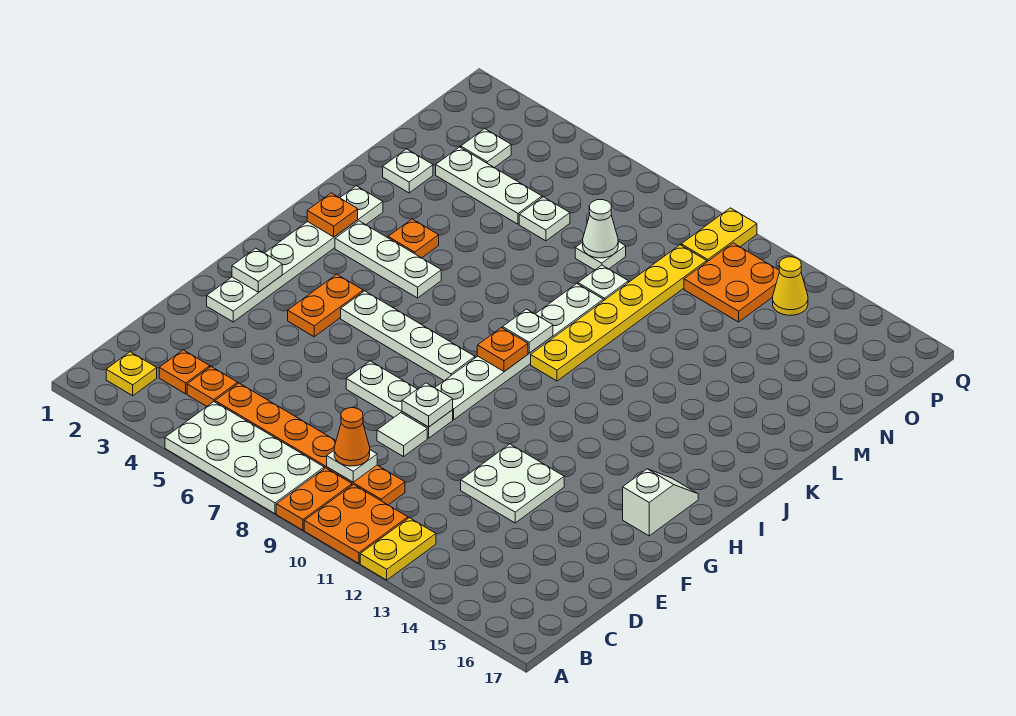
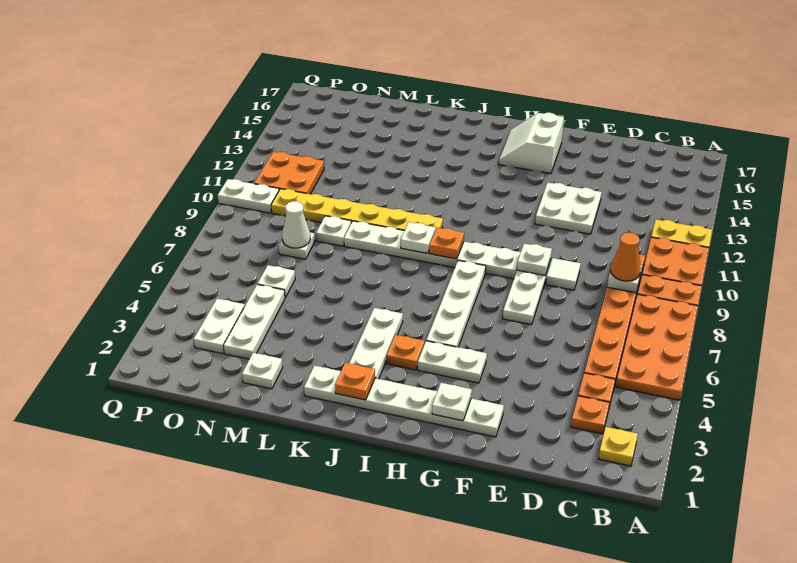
white 2x4 plate [165,402,324,514] -> orange 2x4 plate [616,294,698,400]
orange 1x2 plate [288,274,363,337] -> white 1x2 plate [418,341,487,383]
white 1x2 slope [623,469,698,536] -> white 2x2 slope [499,113,564,174]
orange 1x1 plate [388,219,439,258] -> orange 1x1 plate moved to [387,335,424,370]
white 1x1 plate [461,129,511,168] -> white 1x2 plate [194,299,245,354]
yellow 1x2 plate [681,208,757,262] -> white 1x2 plate [218,179,279,213]
yellow 1x1 cone [773,257,808,315] -> none

